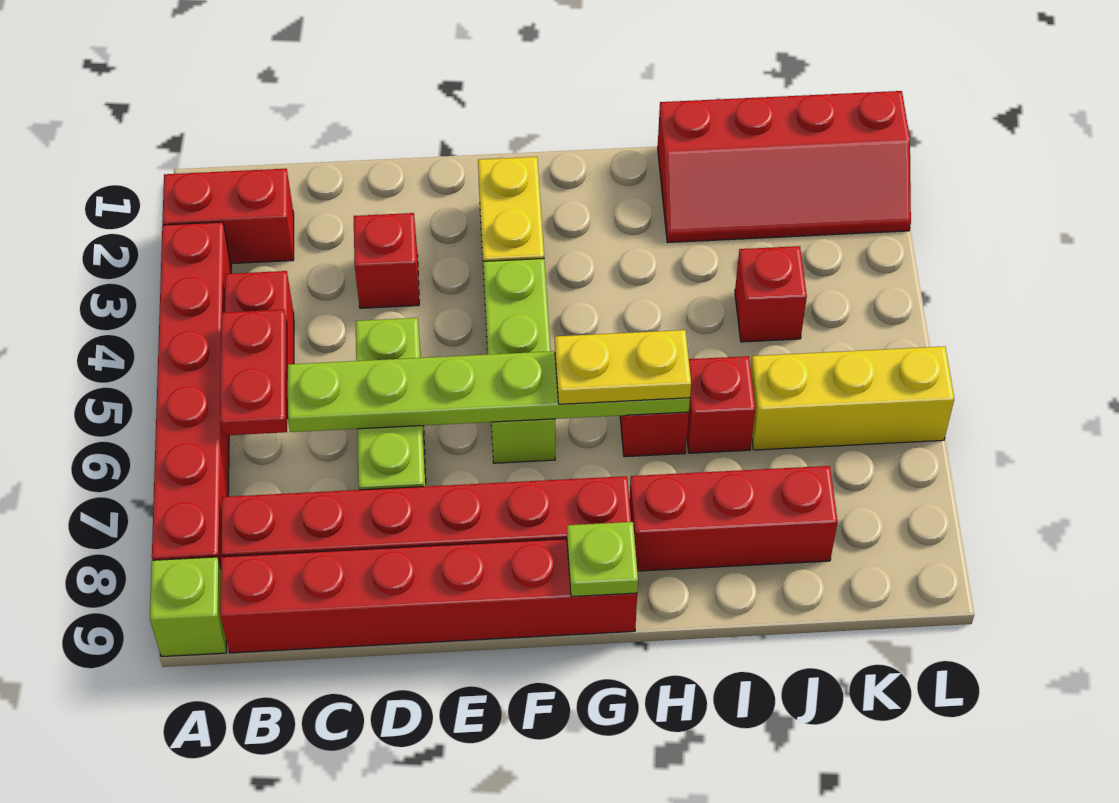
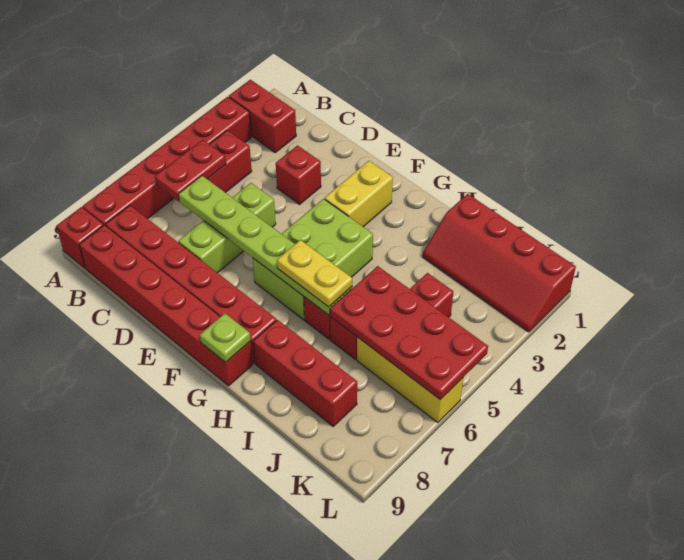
lime 1x1 brick [150,557,227,657] -> red 1x1 brick [57,207,103,268]
lime 1x3 brick [483,259,555,463] -> lime 2x3 brick [253,199,373,320]
none -> red 2x4 plate [330,266,488,400]

